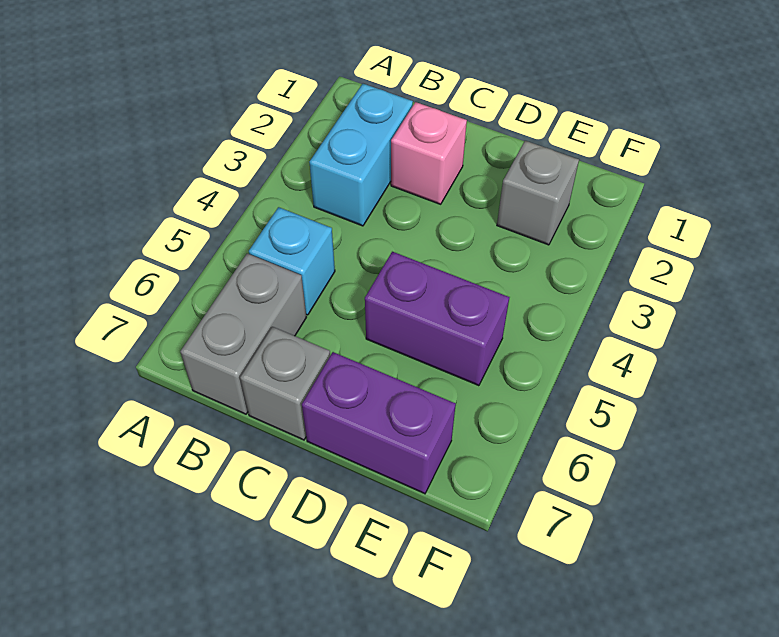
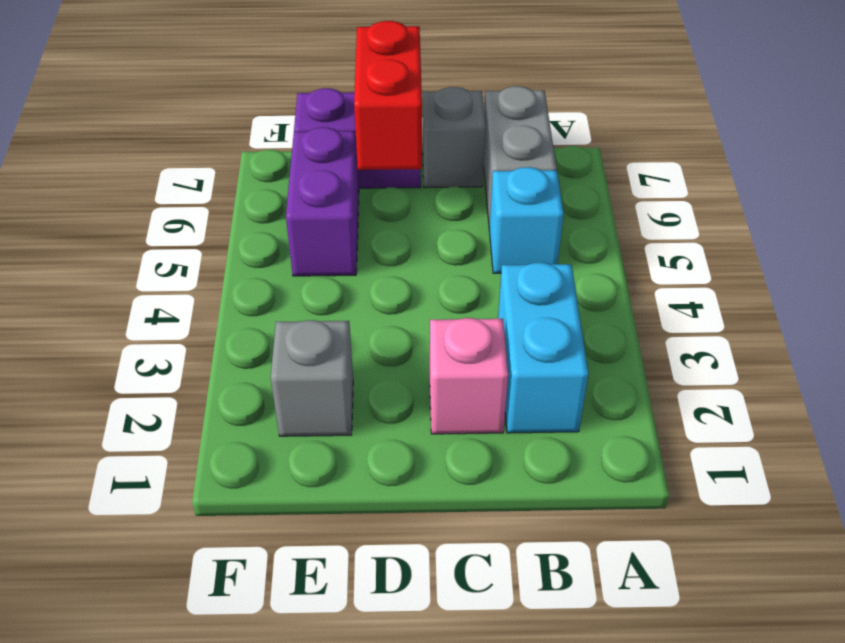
purple 1x2 brick [365,252,509,386] -> purple 1x2 brick turned to [286,127,359,276]
none -> red 1x2 brick [354,21,422,170]

